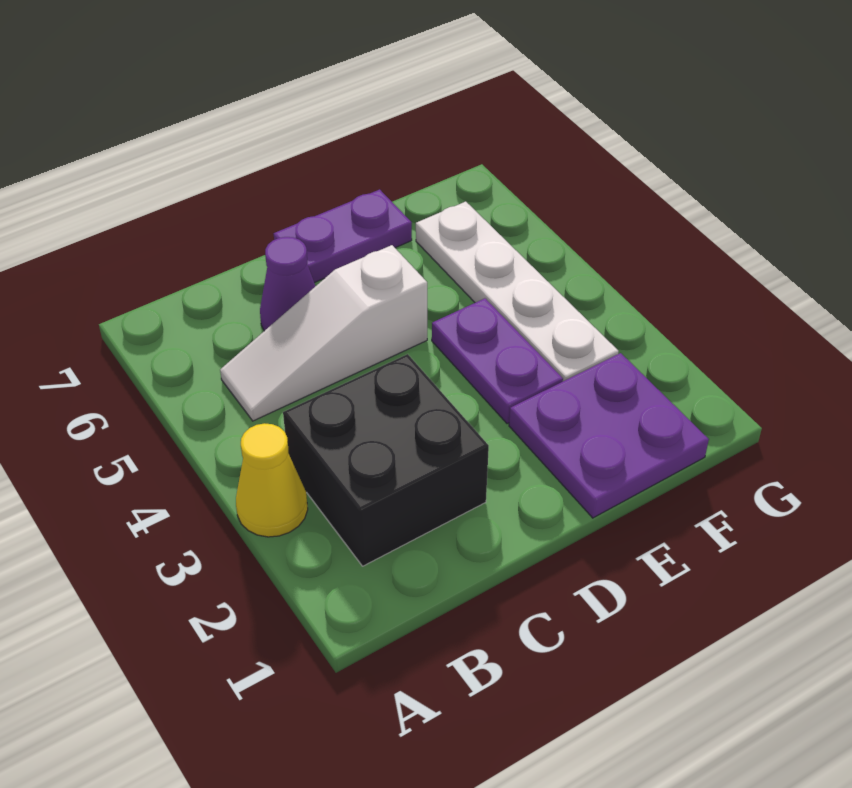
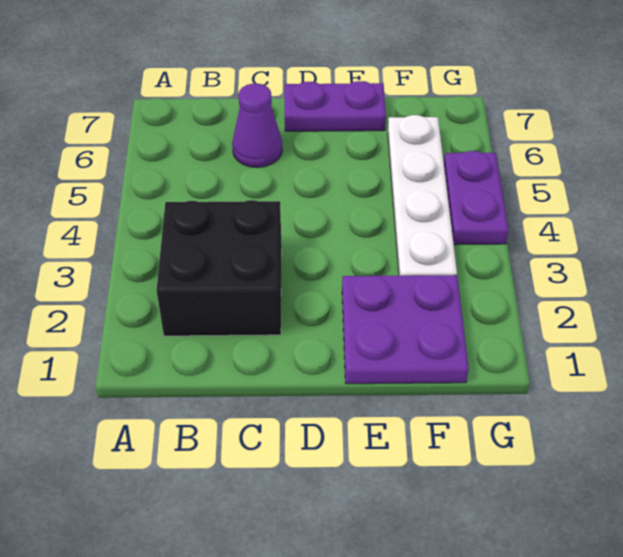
yellow 1x1 cone [236,423,308,537] -> none
white 1x3 slope [220,245,427,421] -> none
purple 1x2 plate [432,298,563,424] -> purple 1x2 plate moved to [444,151,509,245]

